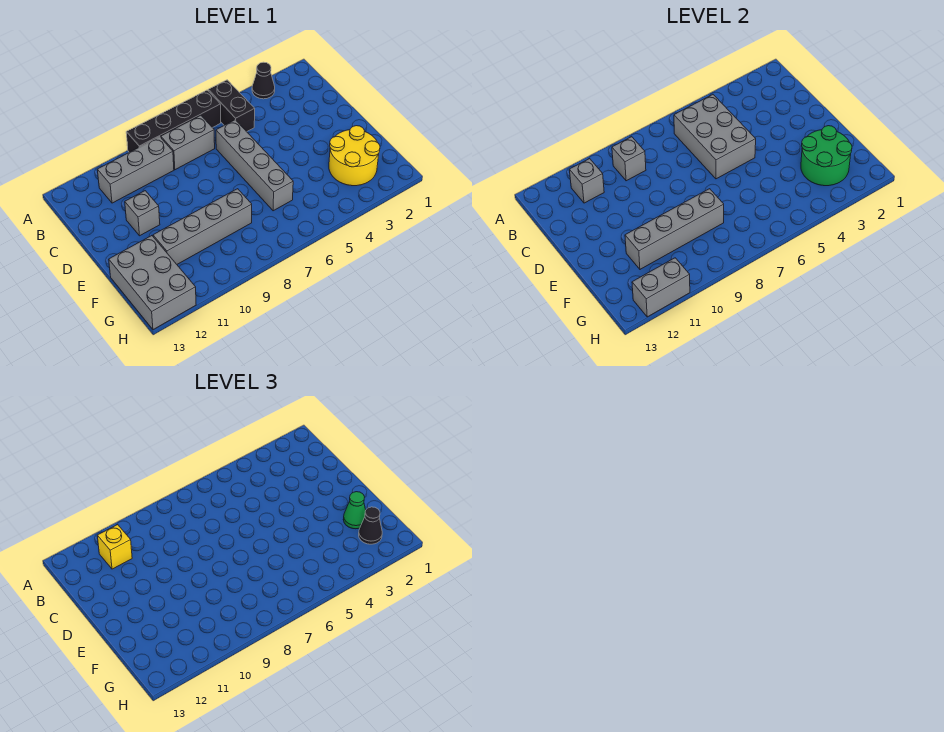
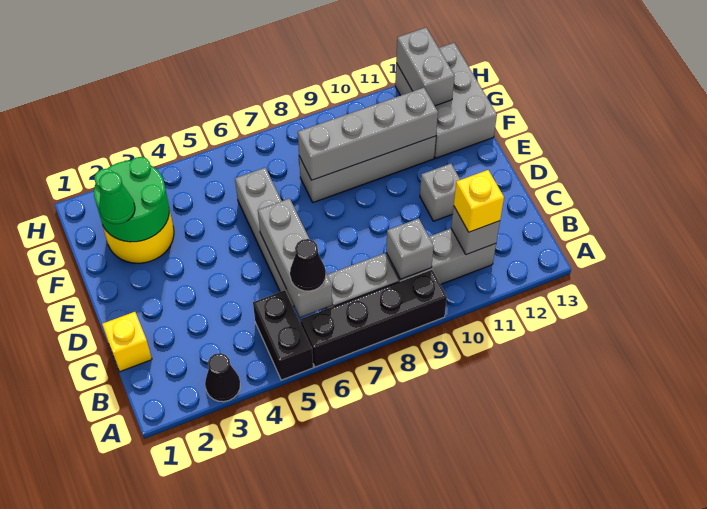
grey 2x3 brick [674,95,756,179] -> grey 1x3 brick [258,198,332,317]
none -> yellow 1x1 brick [102,312,152,372]
black 1x1 cone [359,507,382,544] -> black 1x1 cone moved to [290,239,326,291]
grey 1x2 brick [632,258,690,317] -> grey 1x2 brick turned to [396,27,455,106]

